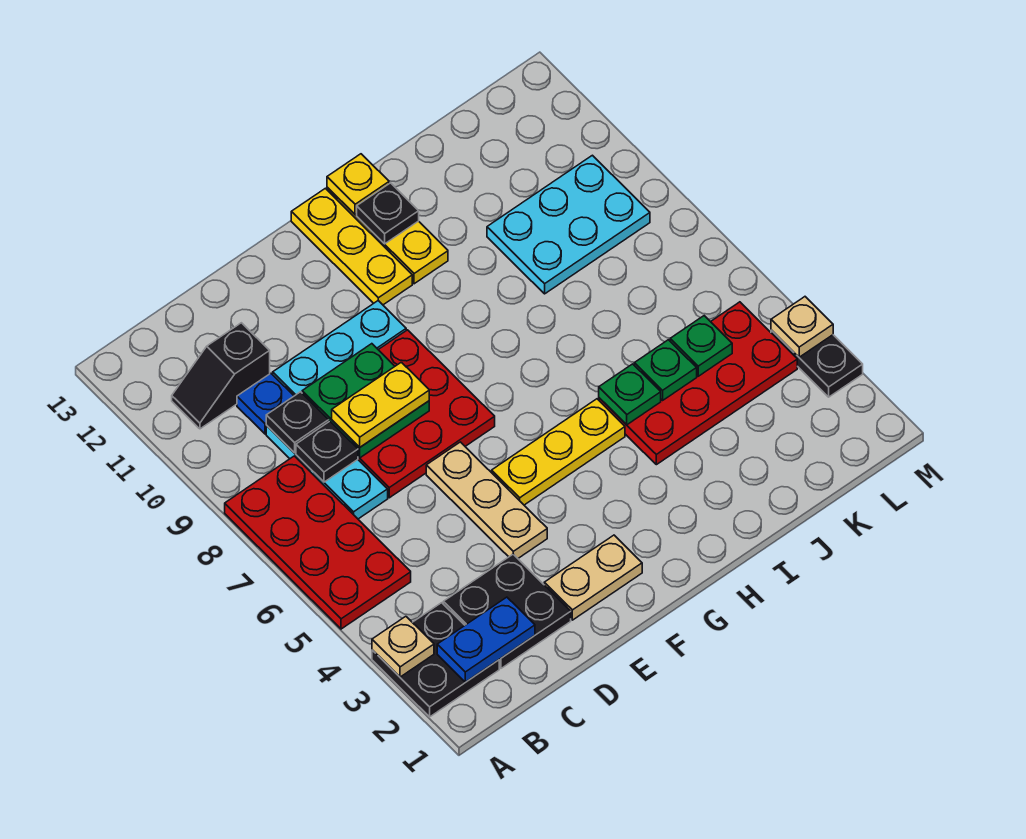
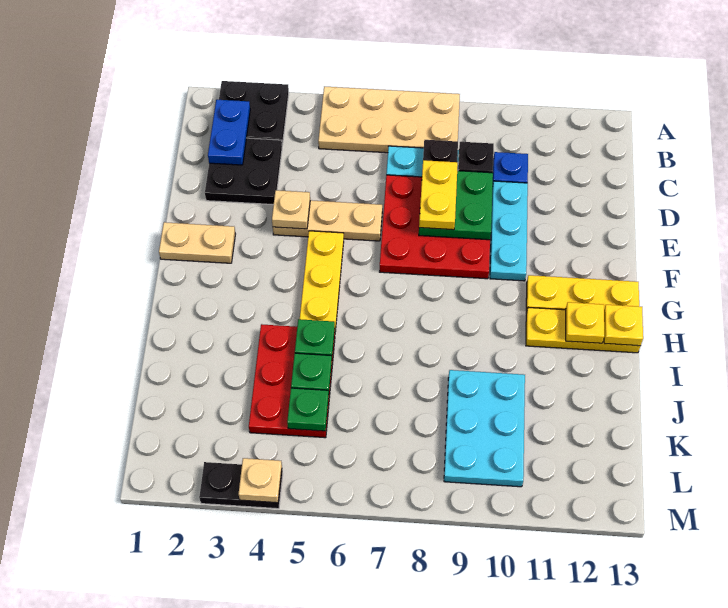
tan 1x1 plate [372,616,434,677] -> tan 1x1 plate moved to [272,190,310,229]
red 2x4 plate [225,456,411,629] -> tan 2x4 plate [318,86,460,153]
black 1x2 slope [172,323,270,429] -> none
tan 1x2 plate [544,535,642,620] -> tan 1x2 plate turned to [159,222,235,263]
black 1x1 plate [357,183,419,244] -> yellow 1x1 plate [566,302,604,343]
red 2x4 plate [599,302,797,465] -> red 2x3 plate [249,324,335,438]

